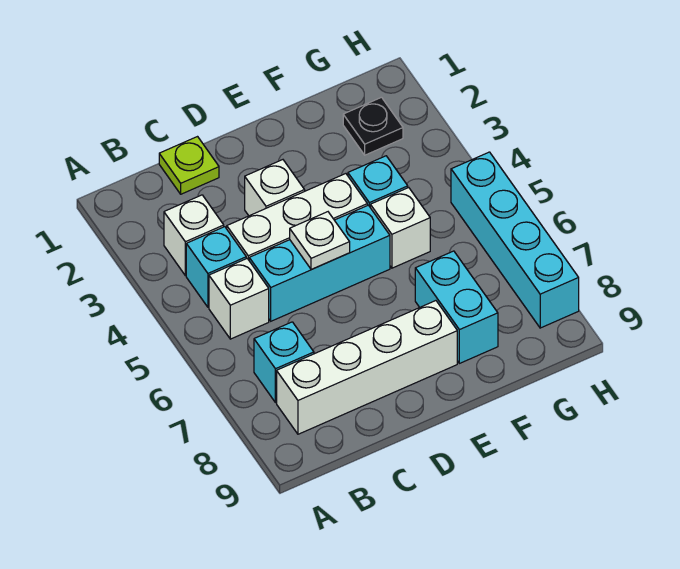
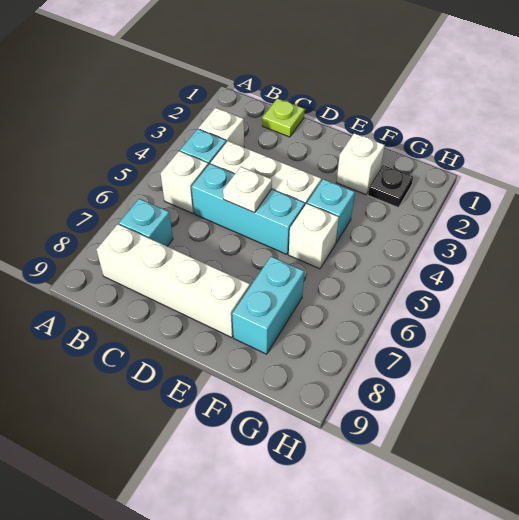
white 1x1 brick [245,160,305,216] -> white 1x1 brick moved to [337,133,385,195]
cyan 1x4 brick [451,152,579,328] -> none

